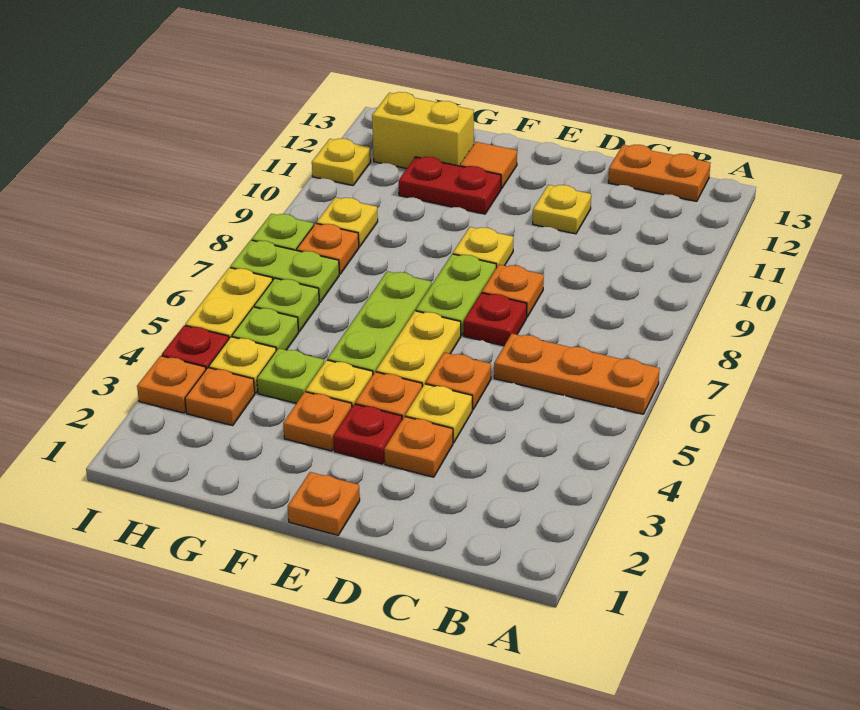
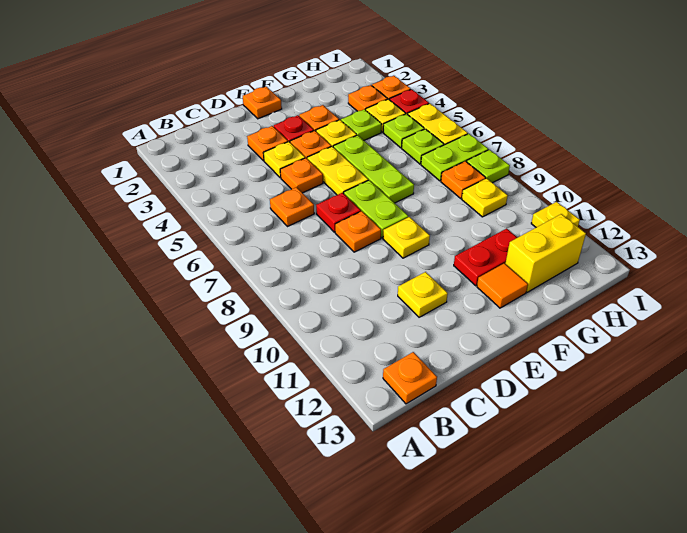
orange 1x3 plate [494,334,660,414] -> orange 1x1 plate [270,187,314,227]
orange 1x2 plate [608,145,710,201] -> orange 1x1 plate [383,352,437,404]

